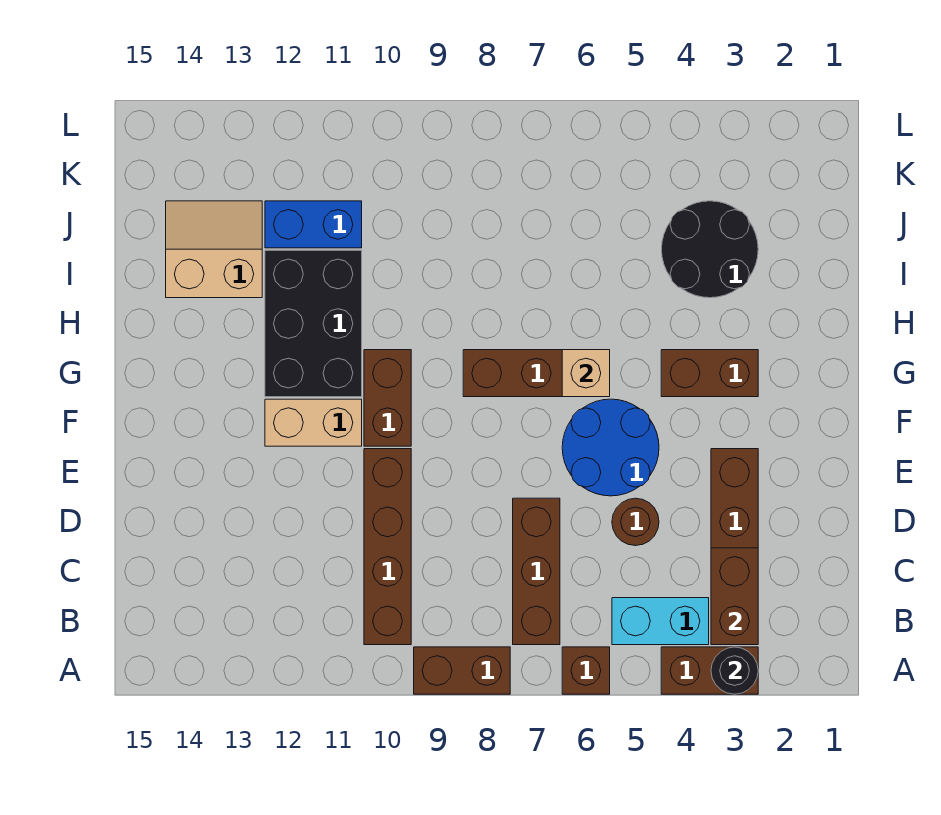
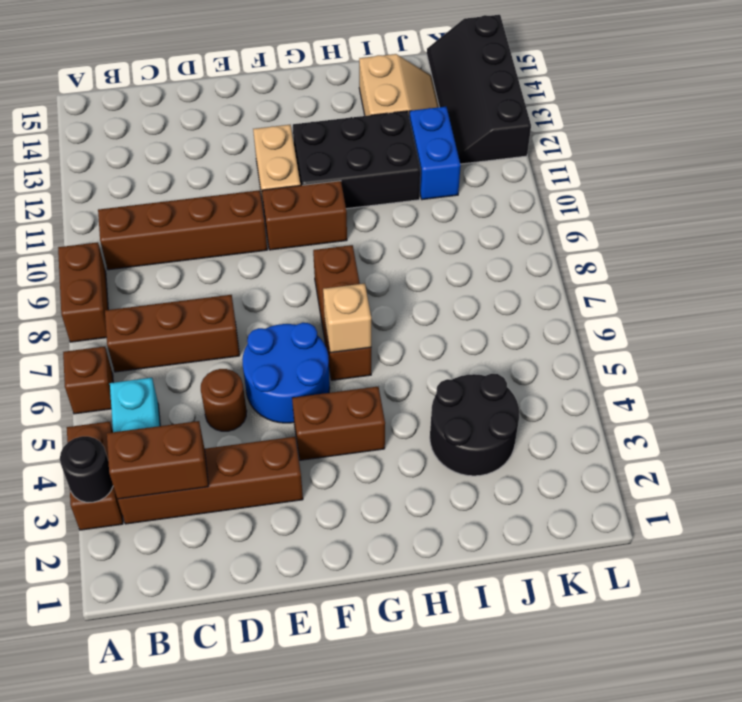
brown 1x2 brick [661,350,758,397] -> brown 1x2 brick turned to [292,387,385,460]
none -> black 2x4 slope [427,15,531,164]

